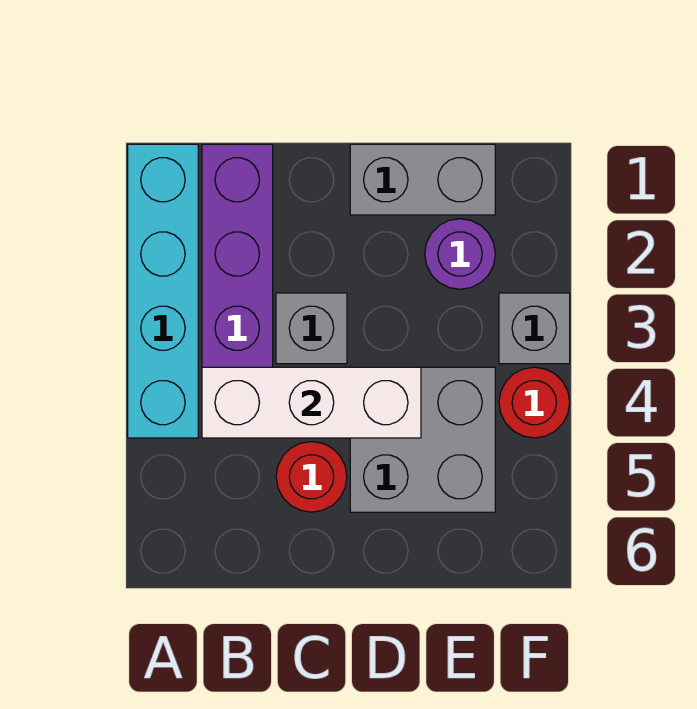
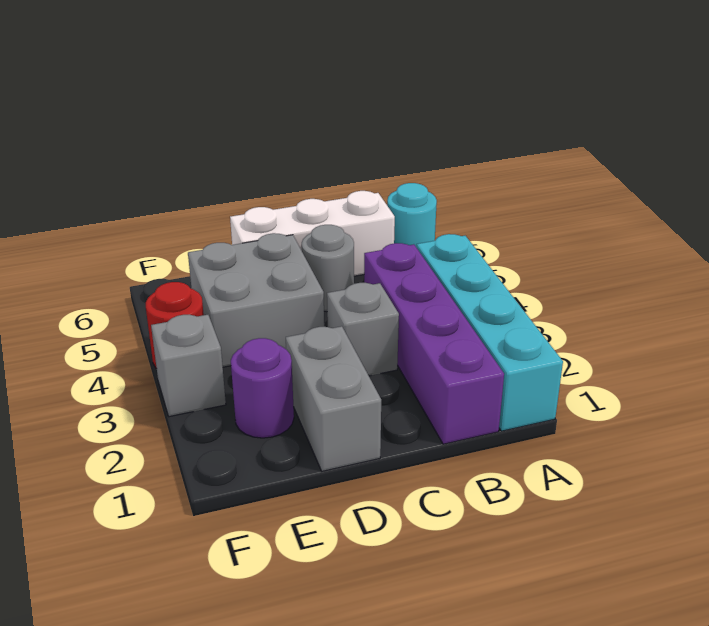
none -> cyan 1x1 round brick [387,183,437,247]
white 1x3 brick [202,367,421,438] -> white 1x3 brick moved to [230,191,395,276]
red 1x1 round brick [276,442,347,512] -> grey 1x1 round brick [302,225,354,312]
grey 1x2 brick [350,144,495,215] -> grey 1x2 brick turned to [286,326,381,471]

